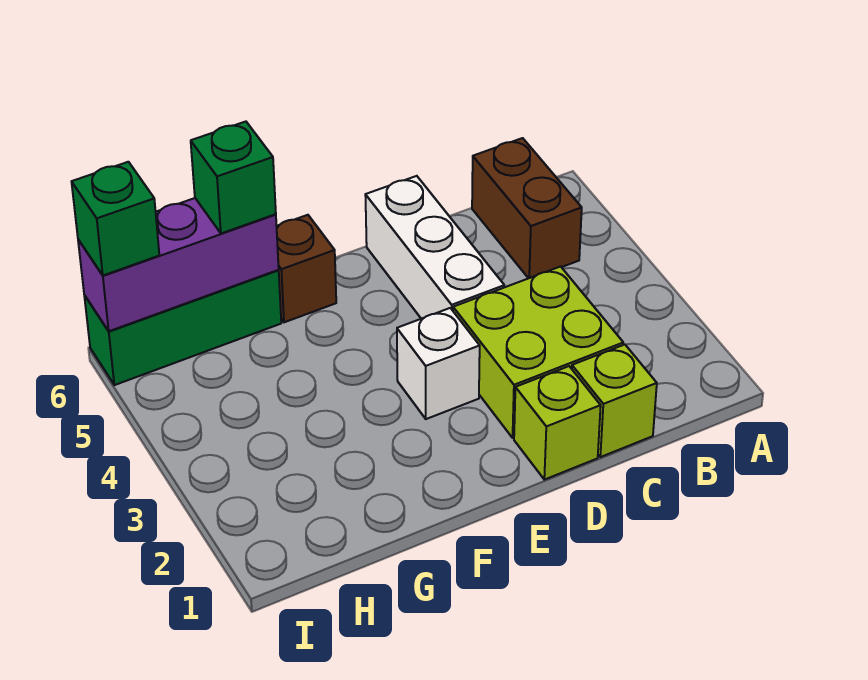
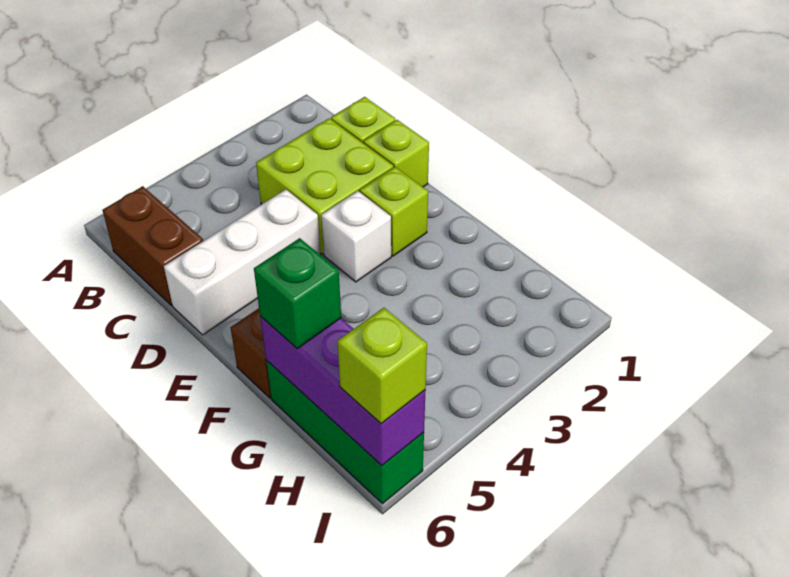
brown 1x2 brick [472,138,582,278] -> brown 1x2 brick turned to [102,186,203,305]
none -> lime 1x1 brick [360,167,428,256]
green 1x1 brick [72,162,159,275] -> lime 1x1 brick [337,308,427,424]

